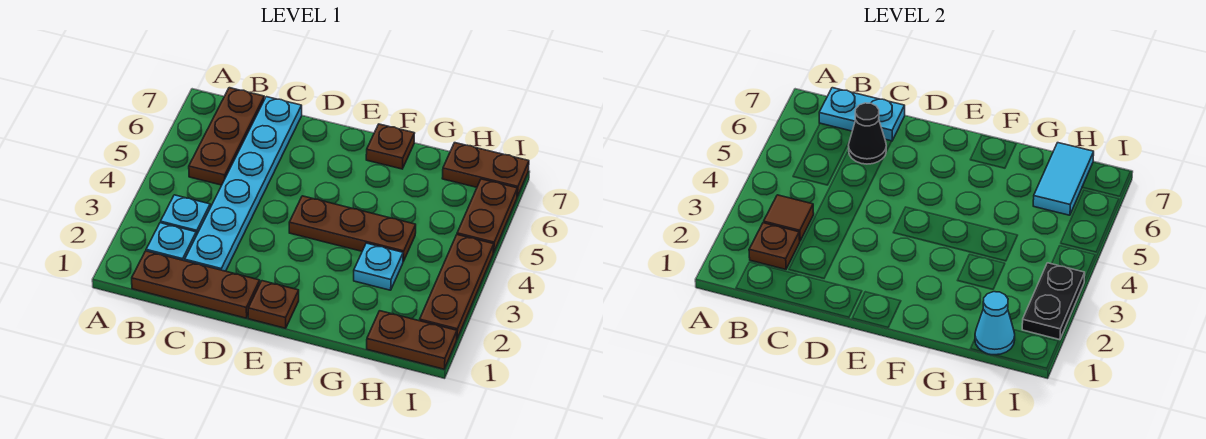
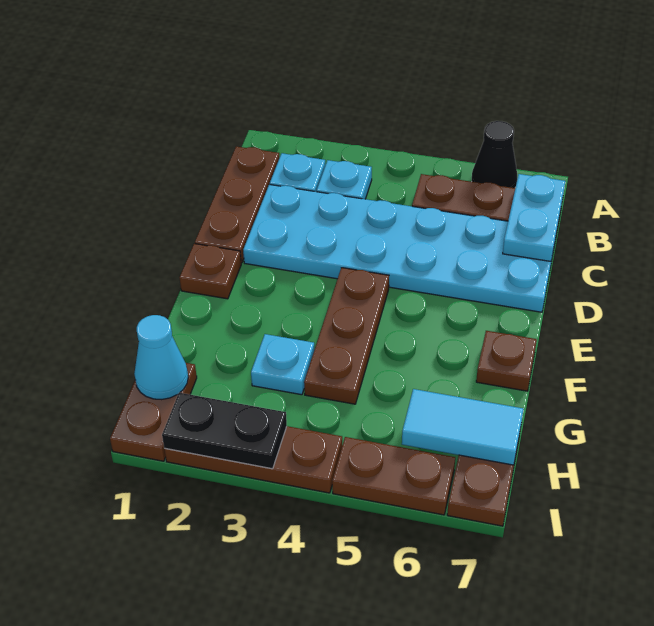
brown 1x1 plate [749,223,800,269] -> none
brown 1x1 tile [764,195,814,241] -> none
cyan 1x6 plate [185,97,302,271] -> cyan 2x6 plate [243,184,556,312]
black 1x1 cone [849,103,886,164] -> black 1x1 cone moved to [472,121,517,188]

